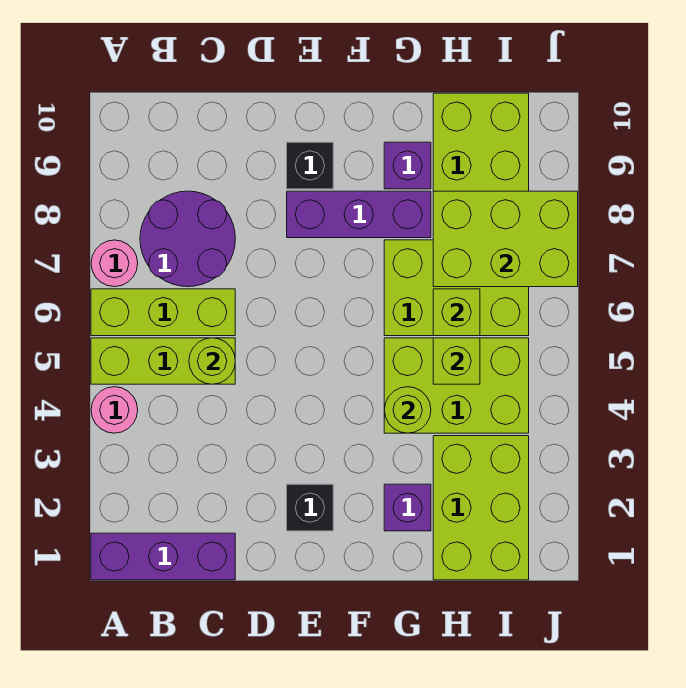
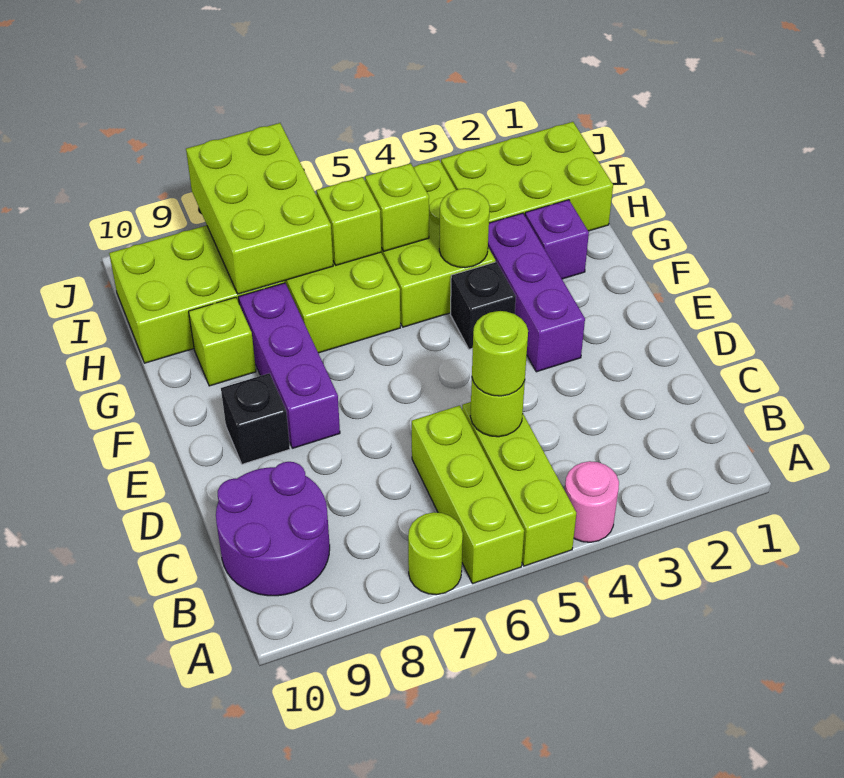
purple 1x3 brick [91,533,235,580] -> purple 1x3 brick moved to [488,213,585,372]
pink 1x1 round brick [91,240,138,287] -> lime 1x1 round brick [408,512,463,595]
purple 2x2 round brick [140,191,235,287] -> purple 2x2 round brick moved to [216,462,330,596]
none -> lime 1x1 round brick [472,311,528,396]
black 1x1 brick [287,484,333,531] -> black 1x1 brick moved to [450,262,516,349]
purple 1x1 brick [384,142,431,189] -> lime 1x1 brick [189,297,256,386]

